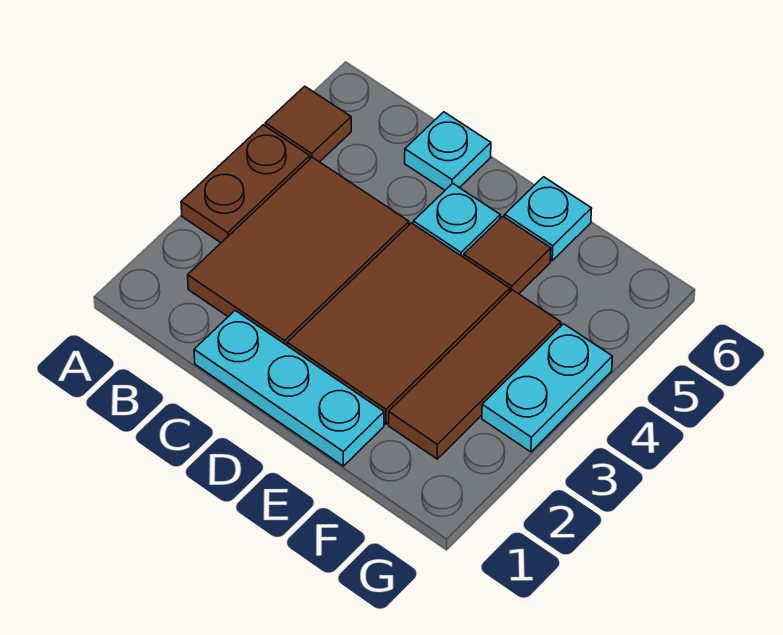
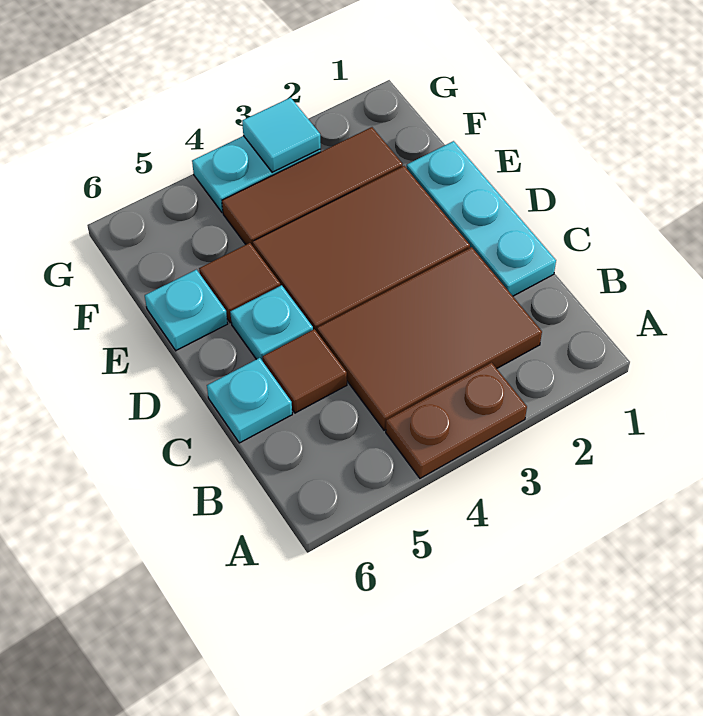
brown 1x1 tile [265,86,351,162] -> brown 1x1 tile moved to [263,329,347,413]
none -> cyan 1x1 tile [242,98,321,172]

